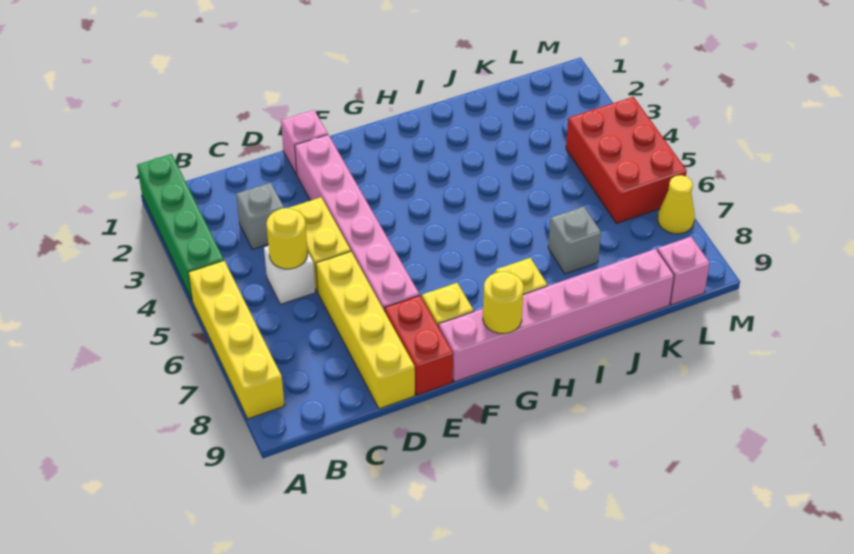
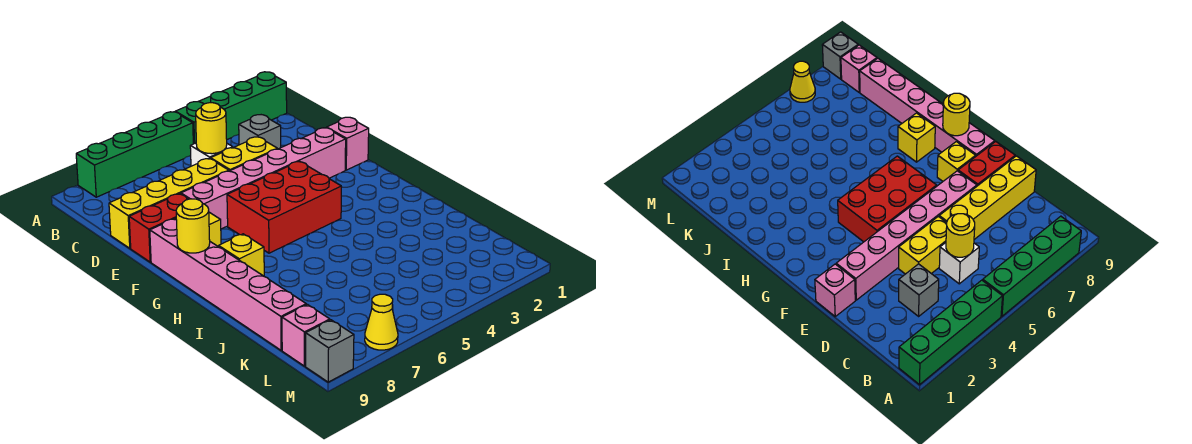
yellow 1x4 brick [188,261,285,419] -> green 1x4 brick [76,112,193,197]
grey 1x1 brick [548,207,601,274] -> grey 1x1 brick moved to [306,320,354,382]
red 2x3 brick [566,97,687,223] -> red 2x3 brick moved to [227,161,341,253]

